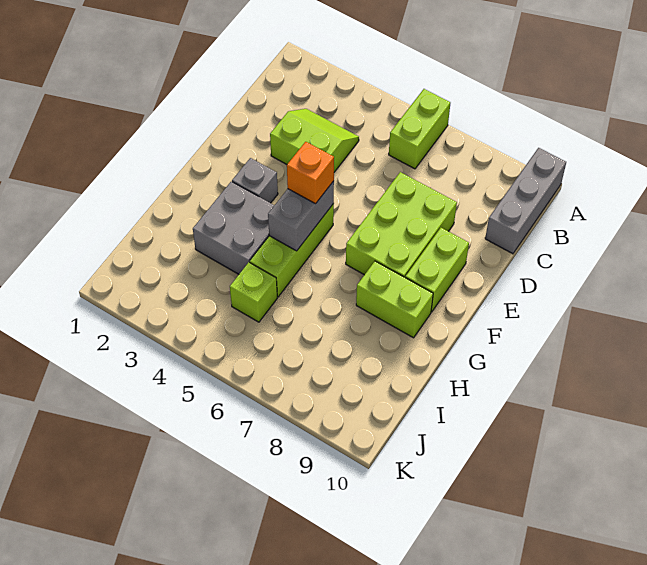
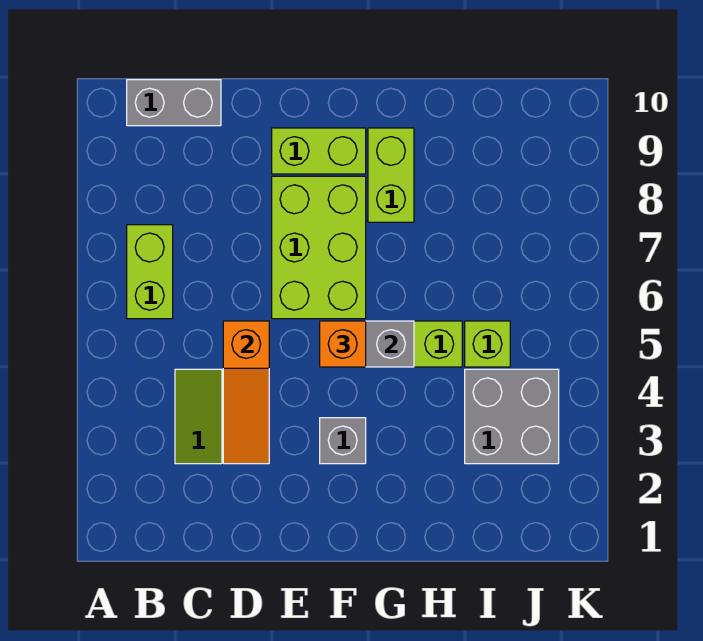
lime 1x2 brick [389,89,450,169] -> lime 1x2 brick turned to [127,225,173,319]
grey 1x3 brick [485,148,566,254] -> grey 1x2 brick [127,80,221,126]
none -> orange 1x3 slope [223,321,269,464]
lime 2x3 brick [346,172,457,277] -> lime 2x3 brick turned to [272,176,366,319]
grey 2x2 brick [193,182,274,274] -> grey 2x2 brick moved to [465,369,559,464]

